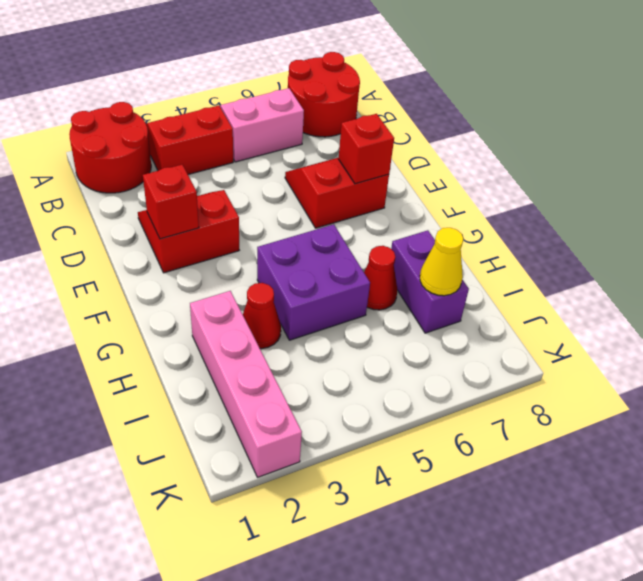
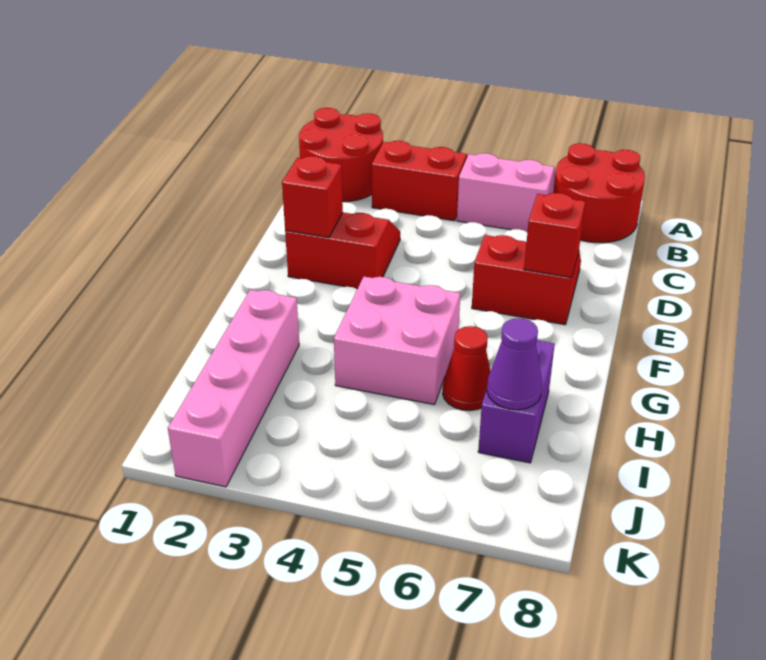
purple 2x2 brick [257,224,370,340] -> pink 2x2 brick [334,277,460,405]
red 1x1 cone [243,283,281,349] -> none
yellow 1x1 cone [420,228,463,296] -> purple 1x1 cone [487,318,542,410]

